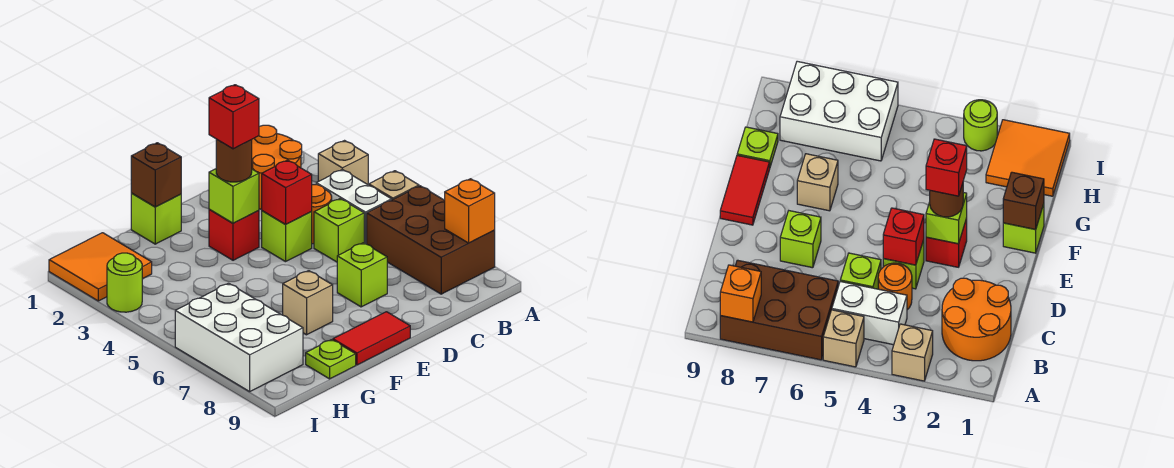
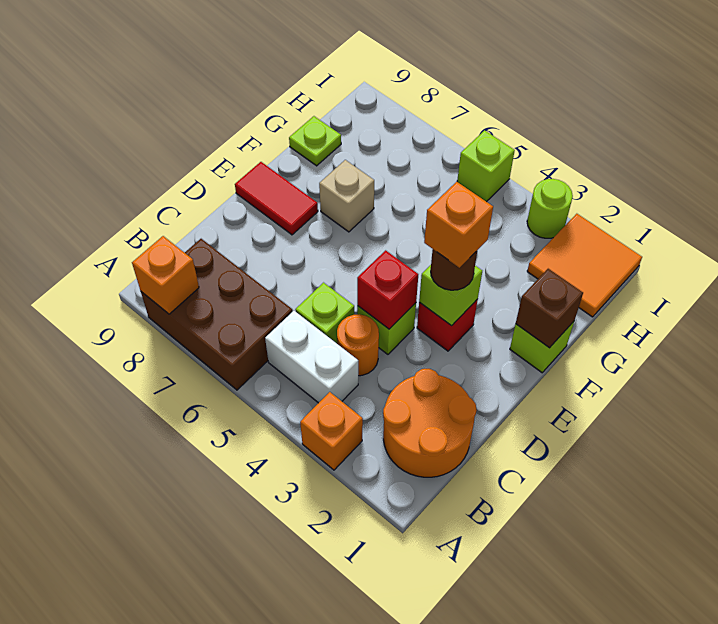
tan 1x1 brick [318,141,368,185] -> orange 1x1 brick [300,392,363,470]
tan 1x1 brick [369,171,419,200] -> none
lime 1x1 brick [337,243,387,307] -> lime 1x1 brick moved to [457,130,515,202]
red 1x1 brick [209,85,259,149] -> orange 1x1 brick [424,182,493,268]
red 1x2 tile [333,312,410,365] -> red 1x2 tile turned to [235,162,318,235]
white 2x3 brick [175,283,303,392] -> none

